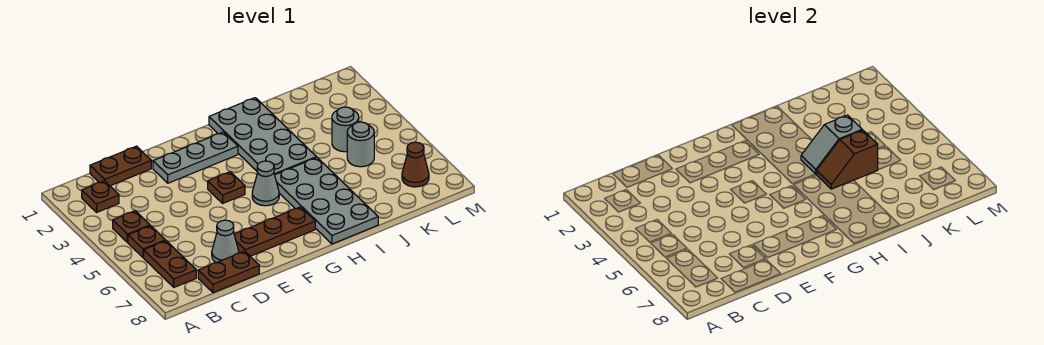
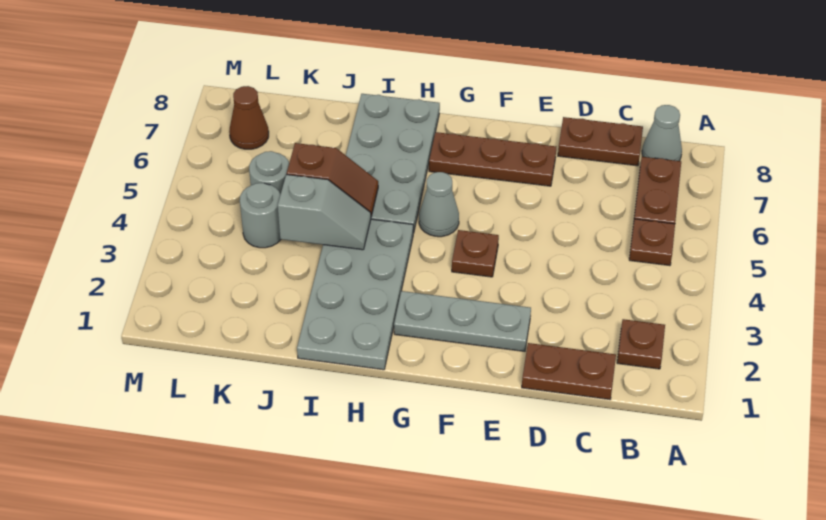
brown 1x1 plate [113,211,150,243] -> none
grey 1x1 cone [212,220,239,263] -> grey 1x1 cone moved to [642,105,682,161]

